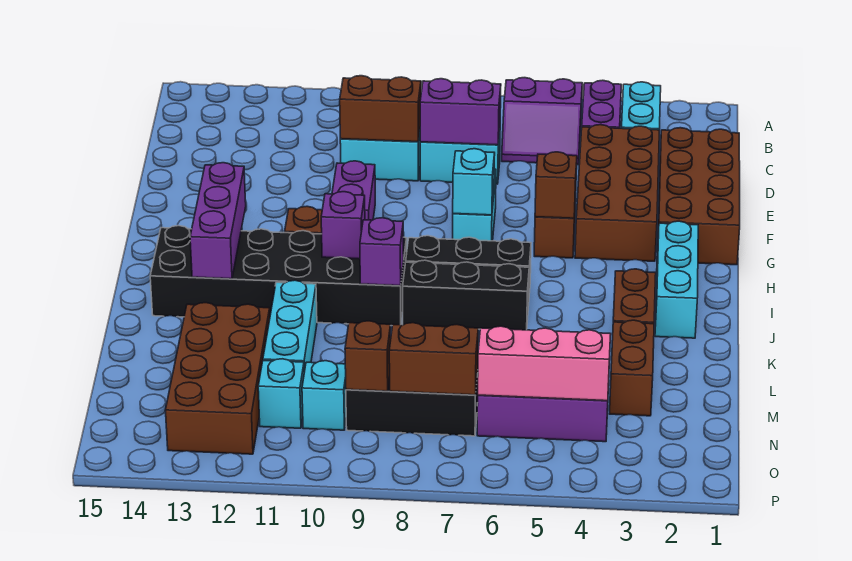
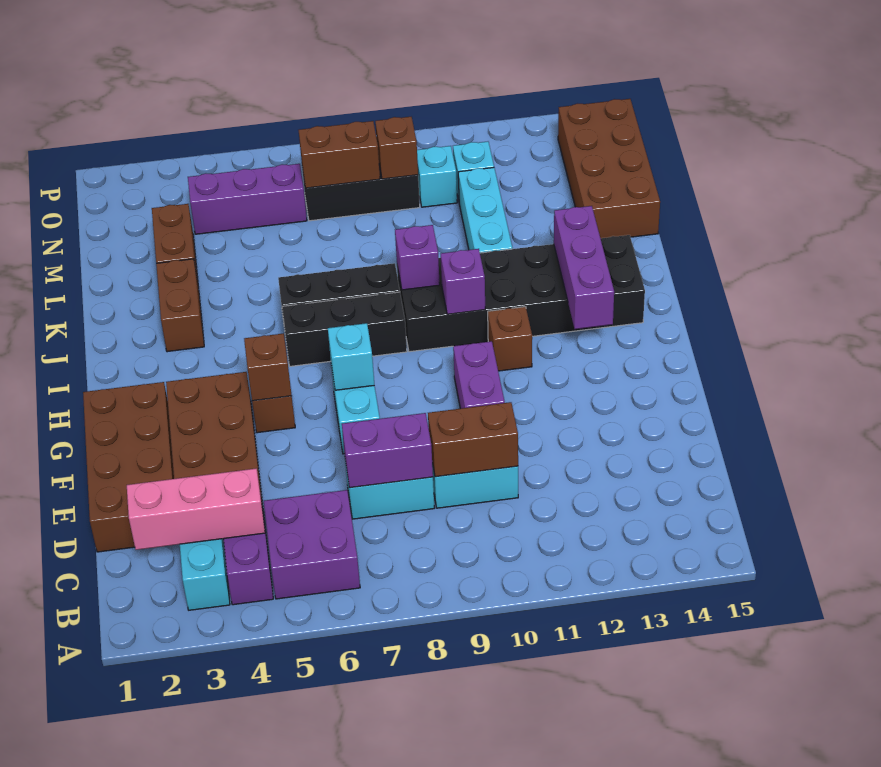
purple 2x2 slope [502,78,582,164] -> purple 2x2 brick [264,490,360,599]
cyan 1x3 brick [655,221,698,338] -> none
brown 2x4 brick [165,303,270,454] -> brown 2x4 brick moved to [558,99,660,238]
pink 1x3 brick [478,326,611,401] -> pink 1x3 brick moved to [127,468,265,550]

